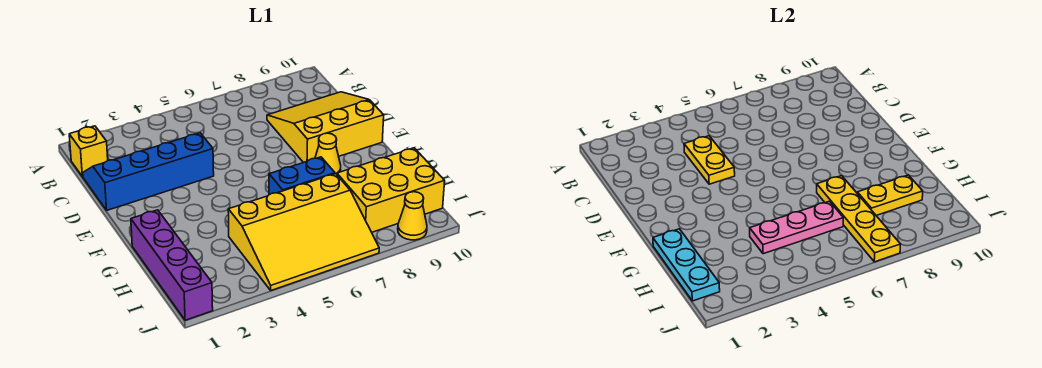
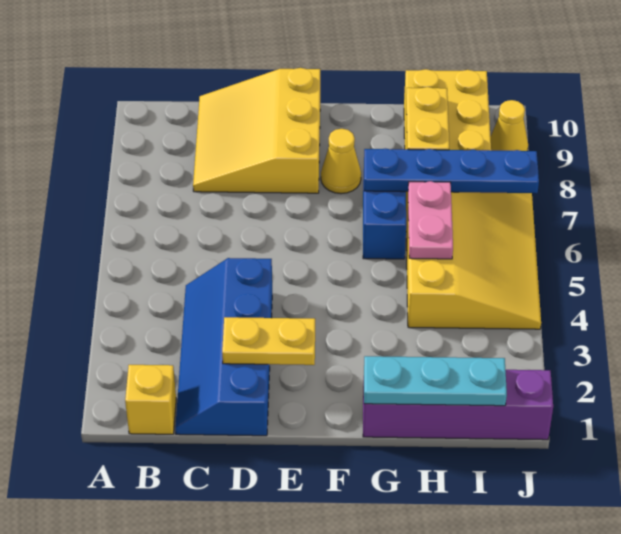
yellow 1x2 plate [684,136,735,184] -> yellow 1x2 plate moved to [222,317,315,365]
yellow 1x4 plate [817,176,901,262] -> blue 1x4 plate [364,148,539,193]
pink 1x3 plate [750,201,843,254] -> pink 1x2 plate [408,181,453,259]

